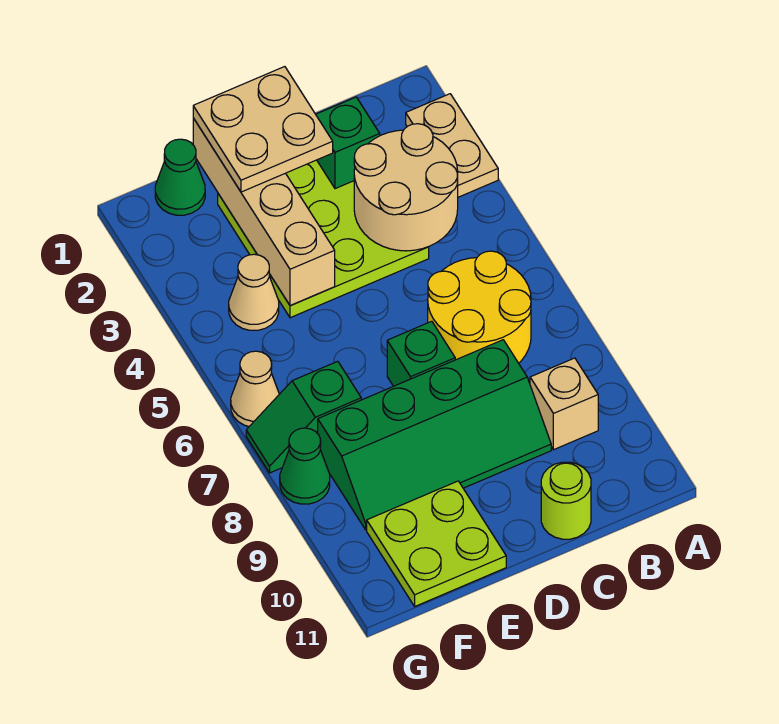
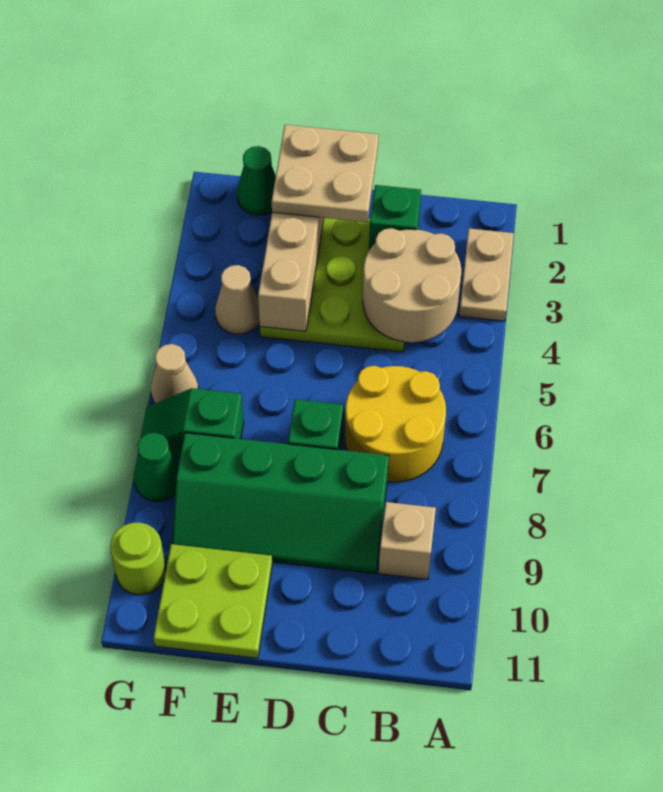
lime 1x1 round brick [541,462,591,539] -> lime 1x1 round brick moved to [110,523,166,595]

